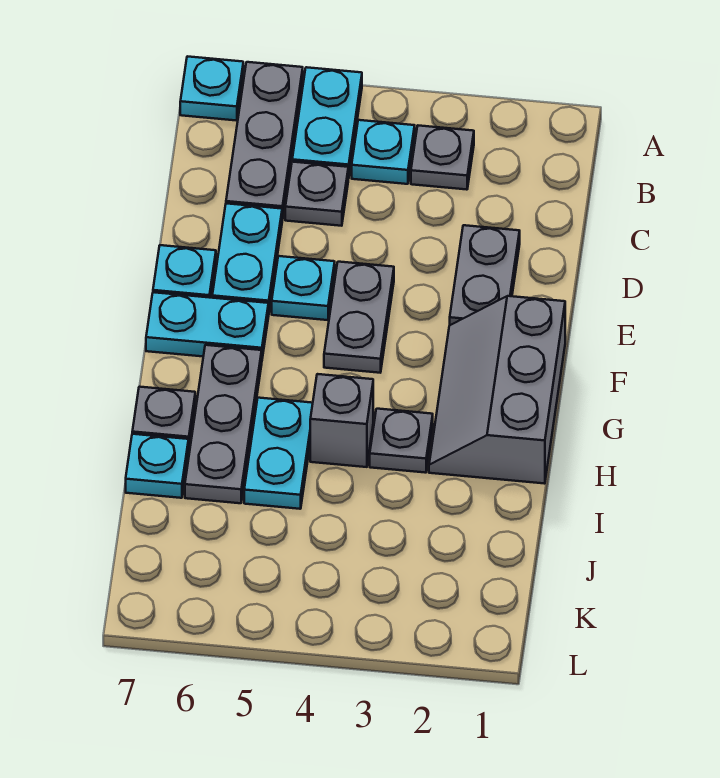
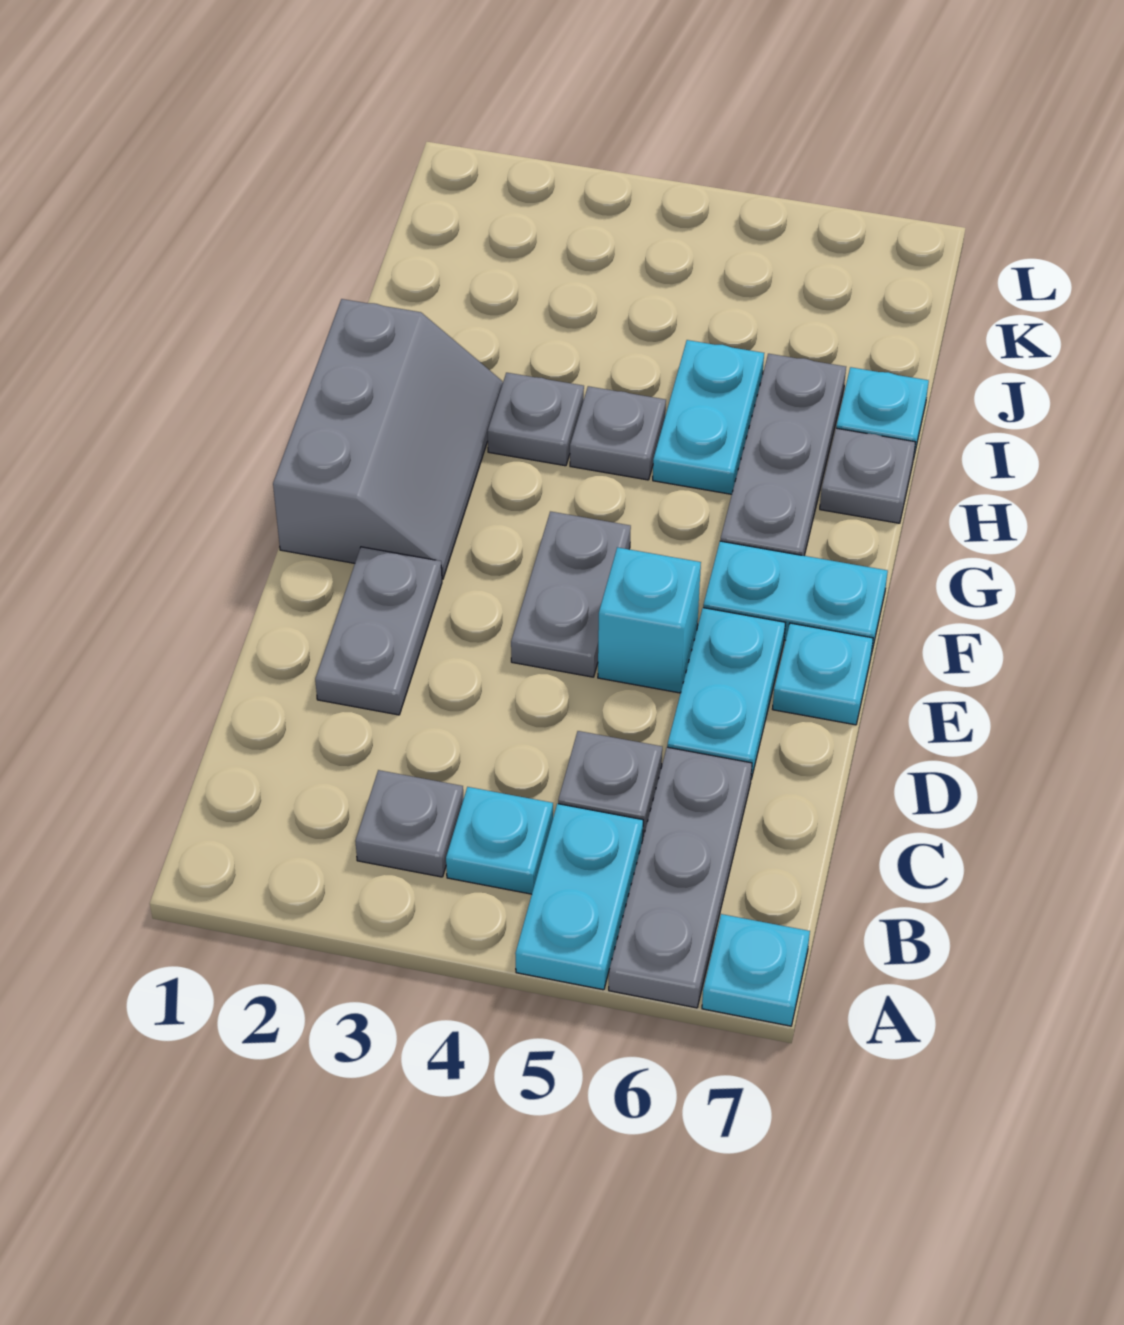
cyan 1x1 plate [272,256,335,320] -> cyan 1x1 brick [598,547,701,693]
grey 1x1 brick [310,374,373,467] -> grey 1x1 plate [570,386,666,480]

